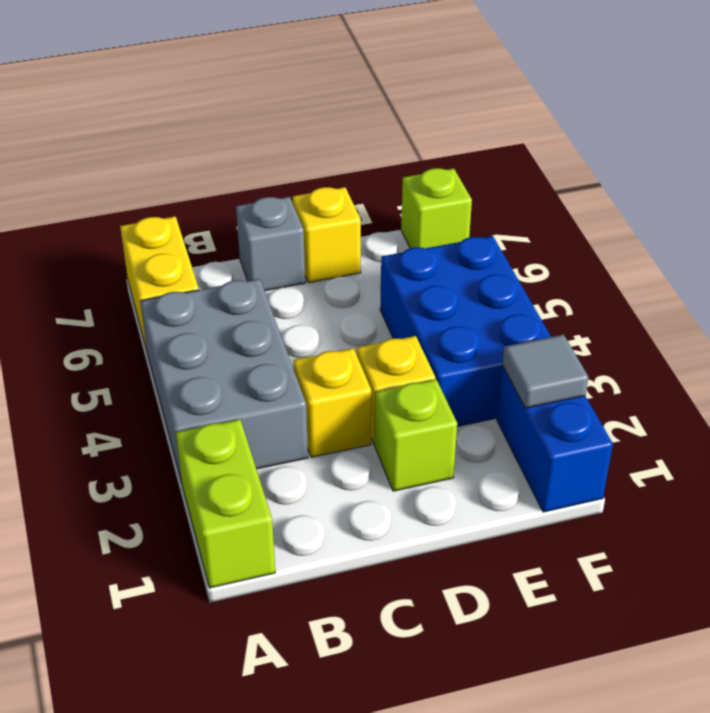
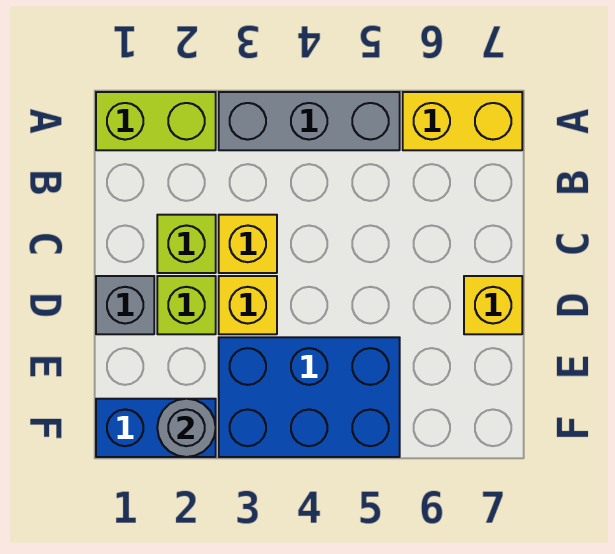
grey 2x3 brick [140,279,308,482] -> grey 1x3 brick [219,92,400,150]
grey 1x1 brick [236,197,305,291] -> grey 1x1 brick moved to [96,276,154,334]
grey 1x1 tile [502,335,589,408] -> grey 1x1 round brick [157,399,216,457]
lime 1x1 brick [401,168,472,248] -> lime 1x1 brick moved to [157,215,216,273]

